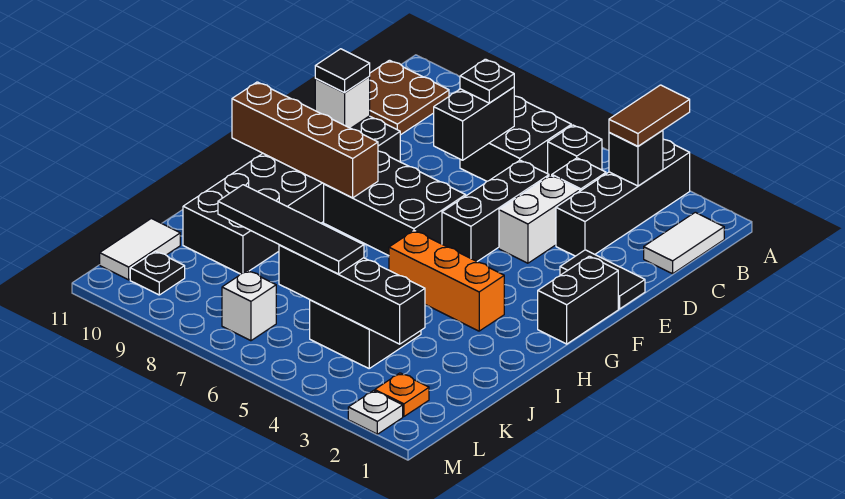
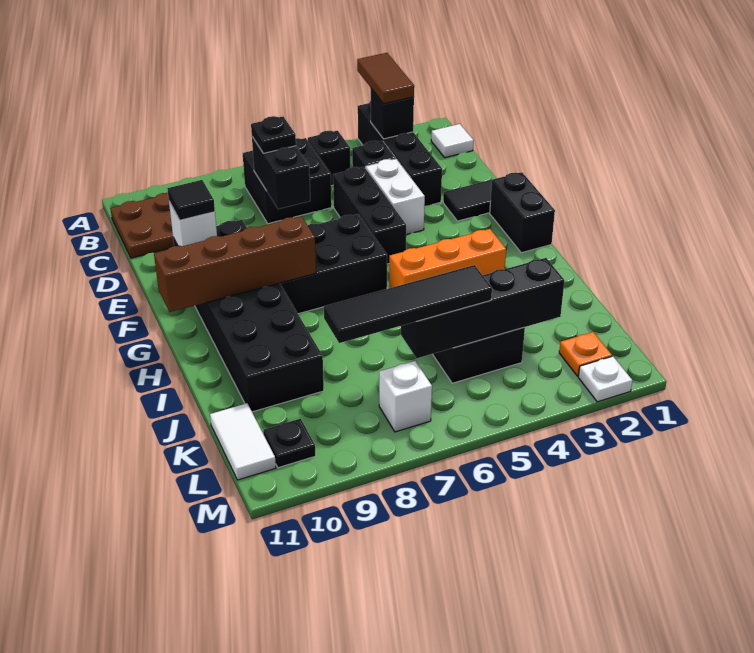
white 1x2 tile [644,212,724,274] -> white 1x1 tile [431,124,474,158]

